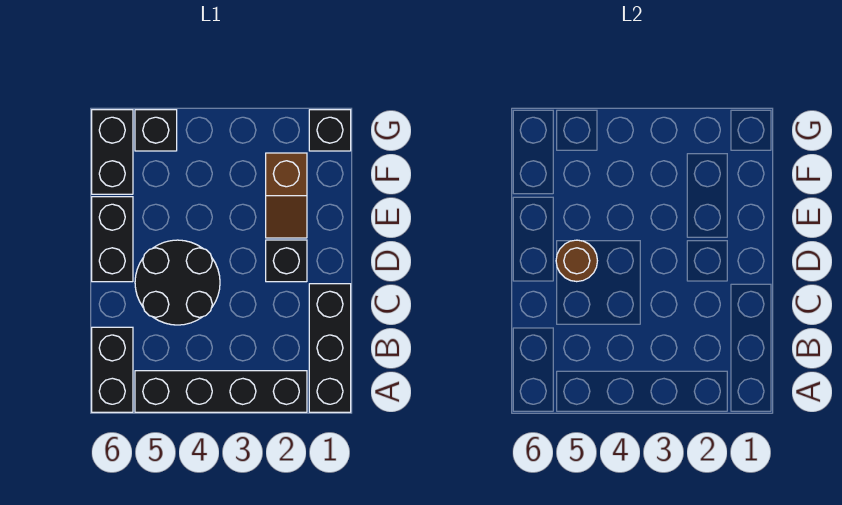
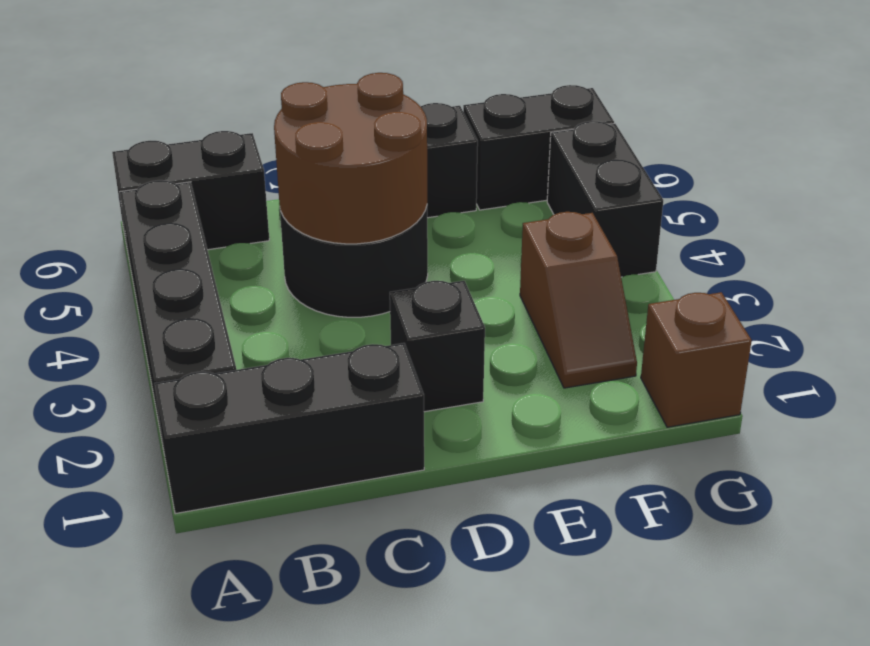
brown 1x1 round brick [556,240,597,282] -> brown 2x2 round brick [274,73,427,244]
brown 1x2 slope [266,153,307,238] -> brown 1x2 slope turned to [520,212,637,388]
black 1x1 brick [309,110,351,151] -> brown 1x1 brick [641,292,752,427]
black 1x1 brick [135,110,177,151] -> black 1x2 brick [547,121,663,277]

